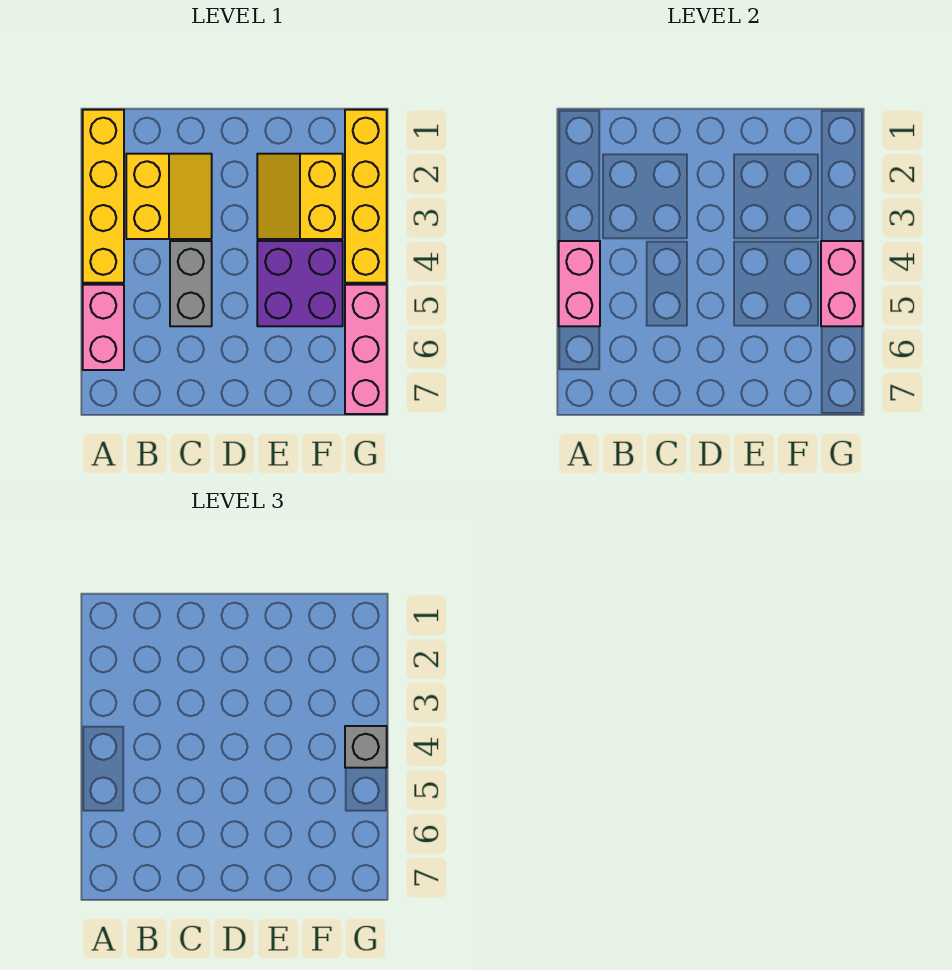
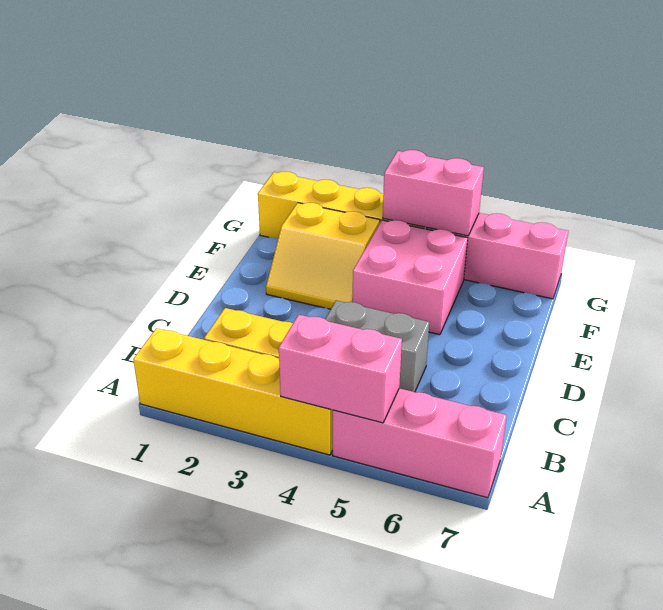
pink 1x2 brick [83,285,124,370] -> pink 1x3 brick [333,388,507,498]
purple 2x2 brick [257,241,343,326] -> pink 2x2 brick [353,220,468,335]
grey 1x1 brick [345,726,387,768] -> none

